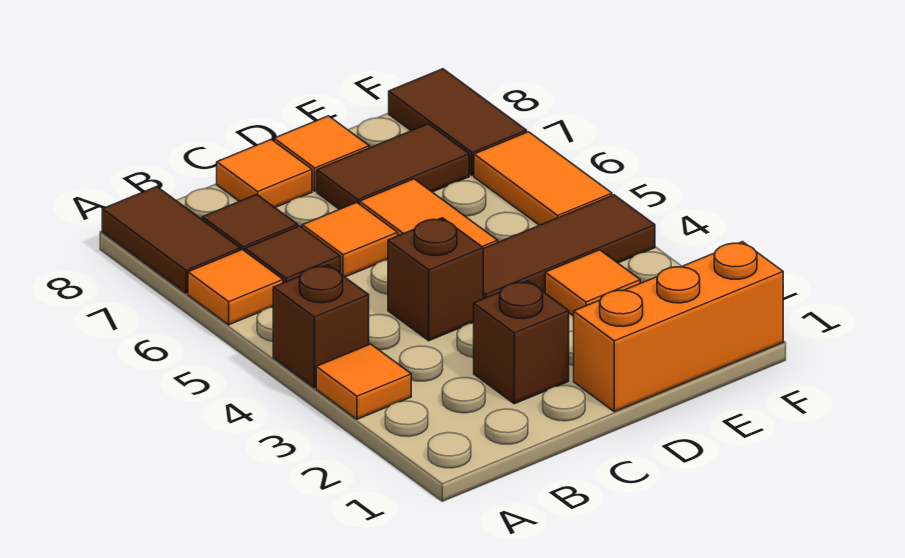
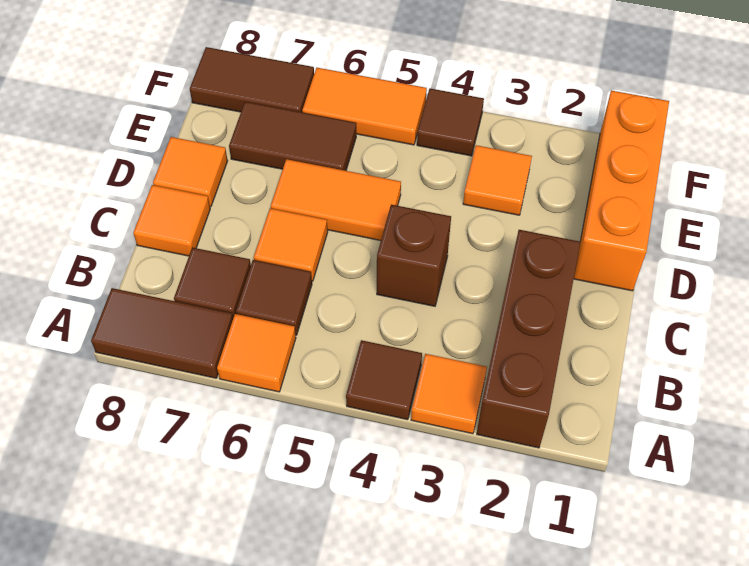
brown 1x1 brick [273,265,369,388] -> brown 1x1 tile [346,340,422,420]
brown 1x1 brick [474,281,569,404] -> brown 1x3 brick [477,230,580,448]
brown 1x3 tile [483,195,655,299] -> brown 1x1 tile [417,88,484,156]
brown 1x2 tile [317,124,469,209] -> brown 1x2 tile turned to [229,102,356,171]

